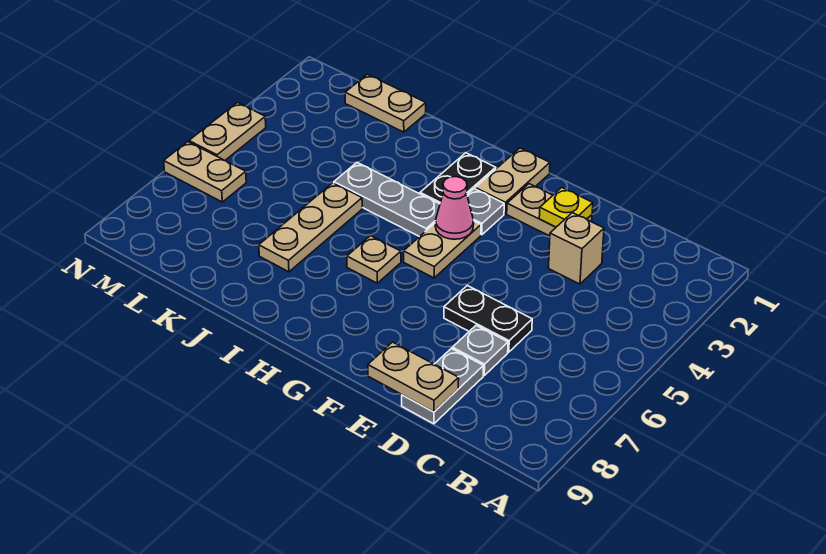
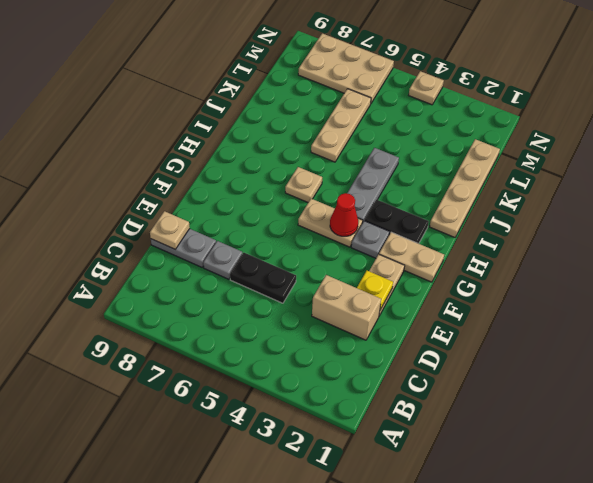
tan 1x1 brick [548,213,604,284] -> tan 1x2 brick [312,275,381,340]
black 1x2 plate [444,285,532,352] -> black 1x2 plate turned to [230,253,296,303]
tan 1x2 plate [368,342,459,412] -> tan 1x1 plate [150,211,190,249]
pink 1x1 cone [435,177,474,239] -> red 1x1 cone [330,193,358,236]
tan 1x3 plate [259,183,362,272] -> tan 1x3 plate turned to [311,89,371,162]
tan 1x2 plate [345,74,426,132] -> tan 1x4 plate [430,139,500,238]
tan 1x2 plate [164,142,246,202] -> tan 2x3 plate [298,33,394,103]
tan 1x2 plate [189,103,266,161] -> tan 1x1 plate [409,71,444,105]

